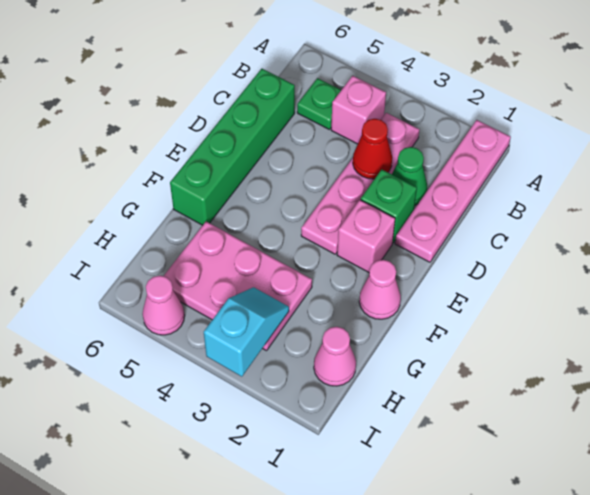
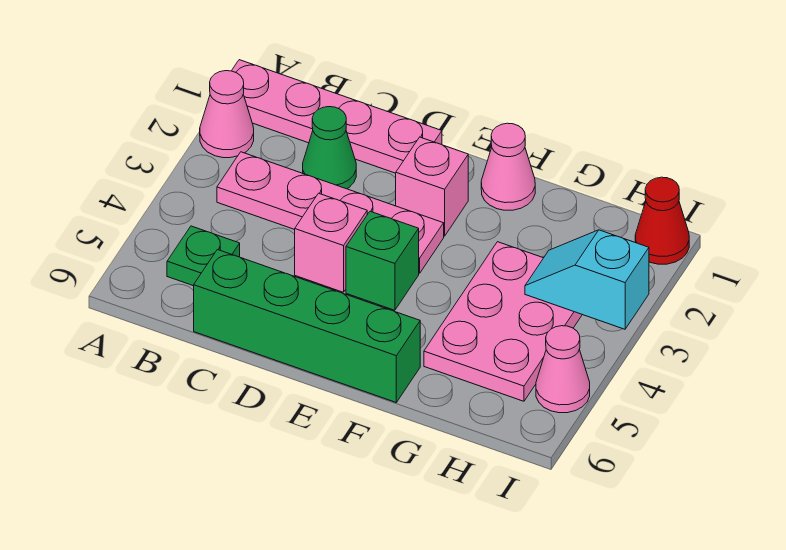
pink 1x1 brick [331,76,386,144] -> pink 1x1 brick moved to [295,193,367,292]
red 1x1 cone [353,119,392,179] -> red 1x1 cone moved to [635,177,689,264]
green 1x1 brick [361,170,417,243] -> green 1x1 brick moved to [346,211,419,310]
pink 1x1 cone [314,327,356,386] -> pink 1x1 cone moved to [200,71,254,158]

